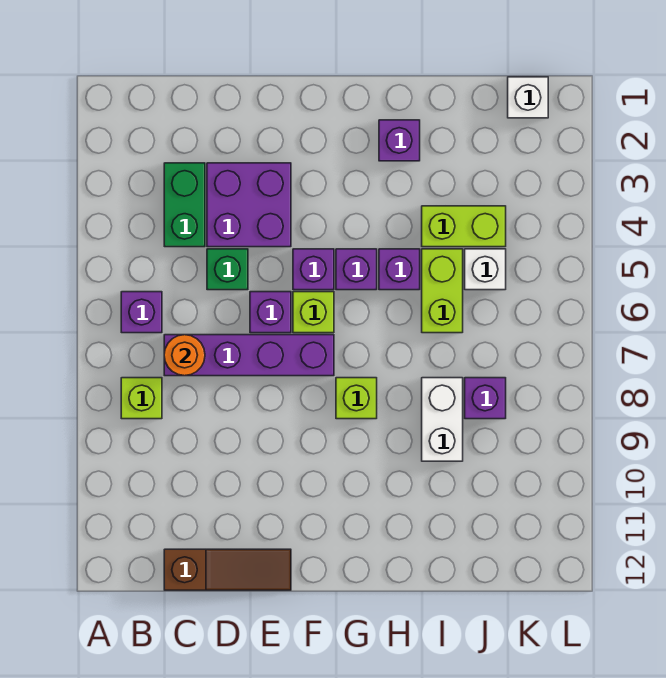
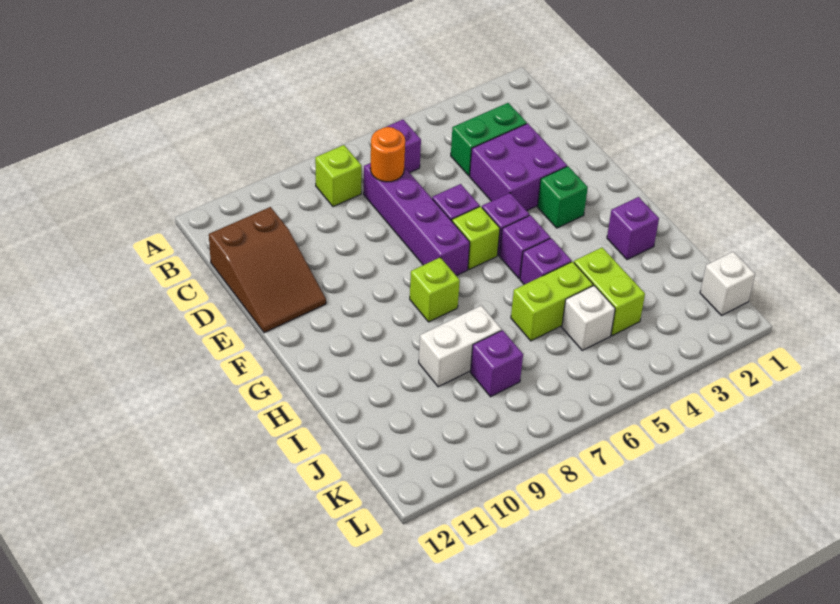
brown 1x3 slope [164,549,291,590] -> brown 2x3 slope [209,207,326,333]
green 1x1 brick [207,249,248,290] -> green 1x1 brick moved to [538,166,588,228]

